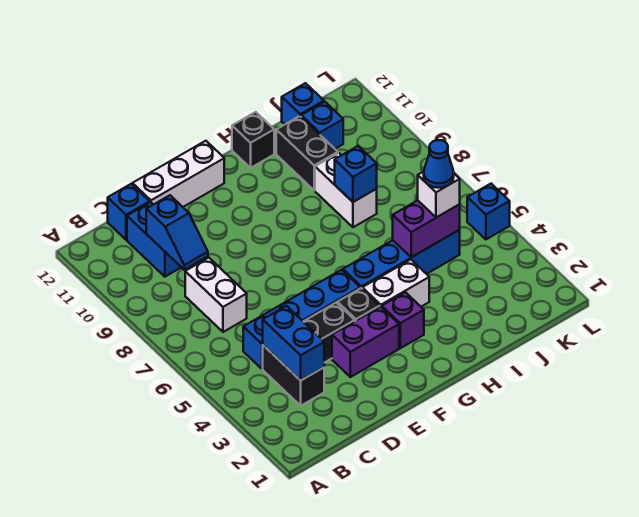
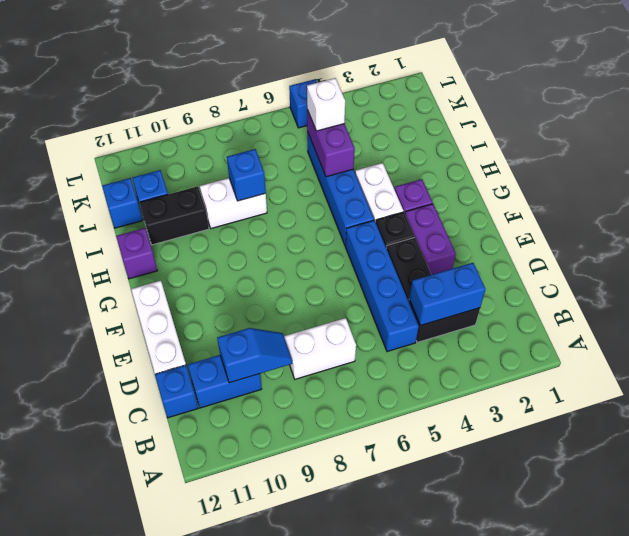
black 1x1 brick [232,112,274,168] -> purple 1x1 brick [116,228,157,279]
blue 1x1 cone [424,140,454,188] -> none

